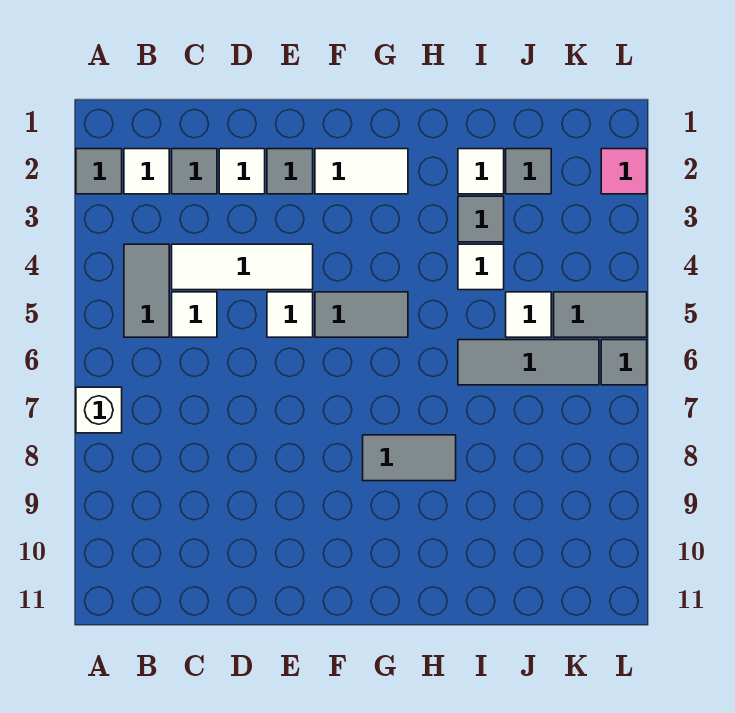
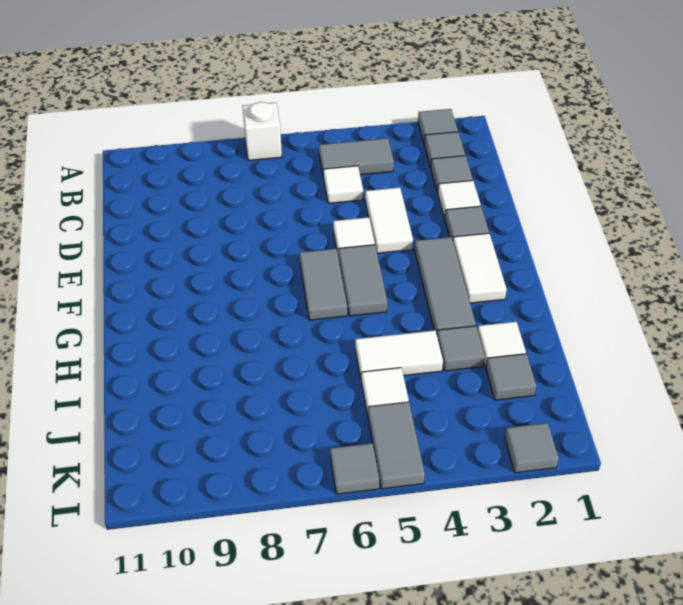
white 1x1 tile [124,149,169,194] -> grey 1x1 tile [424,132,465,168]
white 1x3 tile [172,244,313,290] -> white 1x2 tile [365,187,413,253]
grey 1x2 tile [363,435,456,481] -> grey 1x2 tile moved to [300,249,347,320]
white 1x1 tile [458,244,504,290] -> white 1x2 tile [355,330,443,377]
grey 1x3 tile [458,340,599,385] -> grey 1x3 tile moved to [415,237,476,334]
pink 1x1 tile [601,149,647,194] -> grey 1x1 tile [505,423,559,473]

